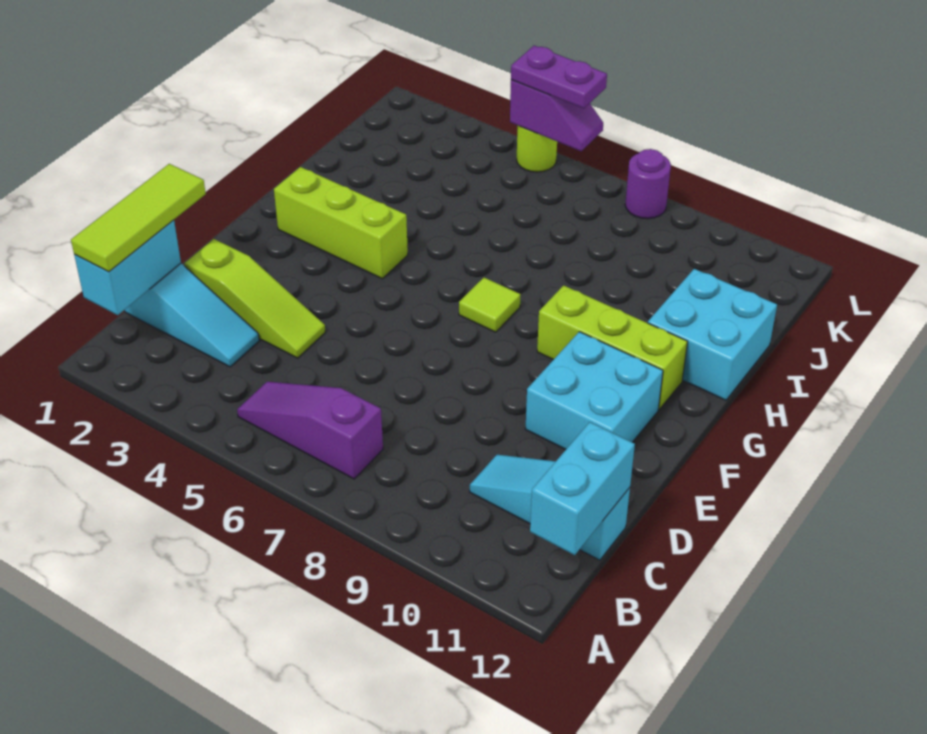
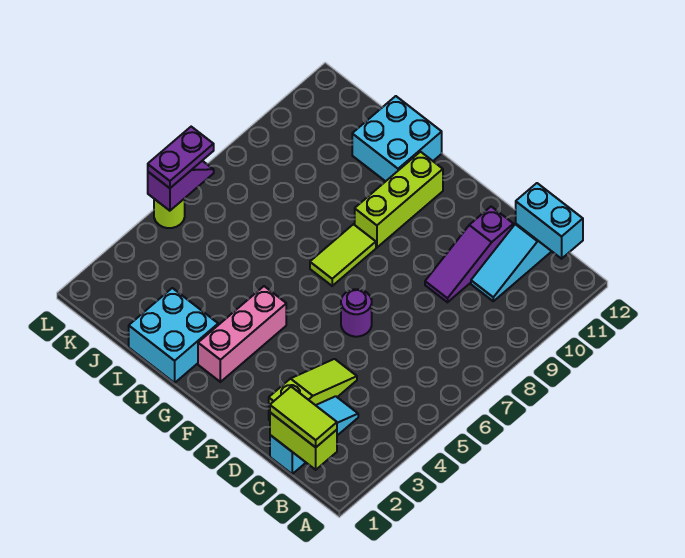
cyan 1x2 brick [74,220,181,315] -> lime 1x2 brick [270,413,337,470]
lime 1x3 tile [71,164,206,272] -> lime 1x2 tile [270,387,337,447]
purple 1x3 slope [237,382,383,479] -> purple 1x3 slope moved to [425,207,513,302]
cyan 2x2 brick [525,332,663,450] -> cyan 2x2 brick moved to [129,288,218,383]
lime 1x3 brick [274,167,408,279] -> pink 1x3 brick [198,286,286,382]
lime 1x1 tile [459,278,521,332] -> lime 1x2 tile [310,224,376,286]
purple 1x1 round brick [625,149,671,219] -> purple 1x1 round brick moved to [341,289,372,337]

